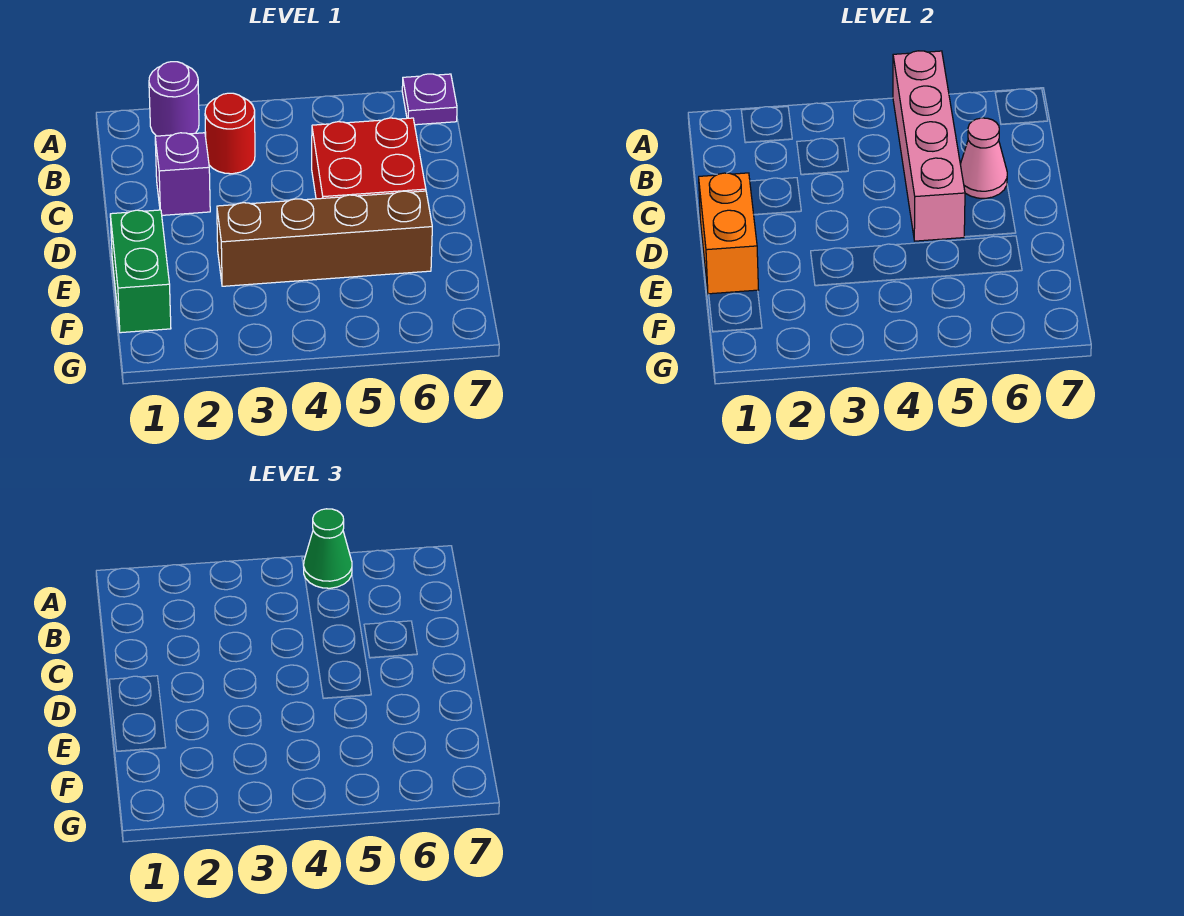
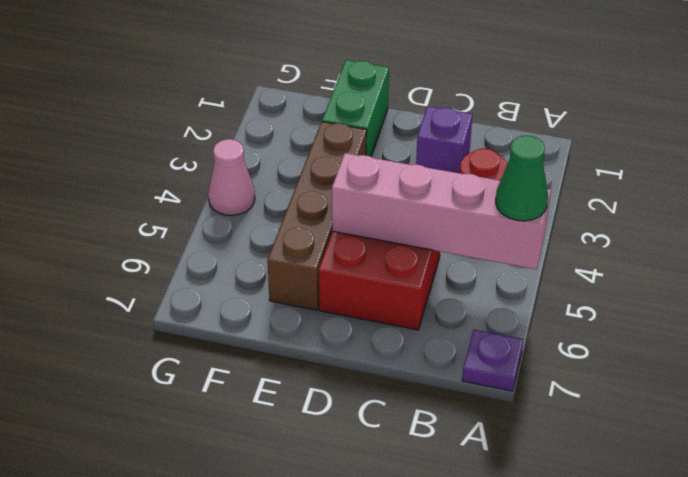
purple 1x1 round brick [149,62,199,136] -> none
pink 1x1 cone [960,118,1007,198] -> pink 1x1 cone moved to [208,139,255,216]
orange 1x2 brick [699,173,758,294] -> none
green 1x2 brick [110,210,171,333] -> green 1x2 brick turned to [322,60,389,157]

